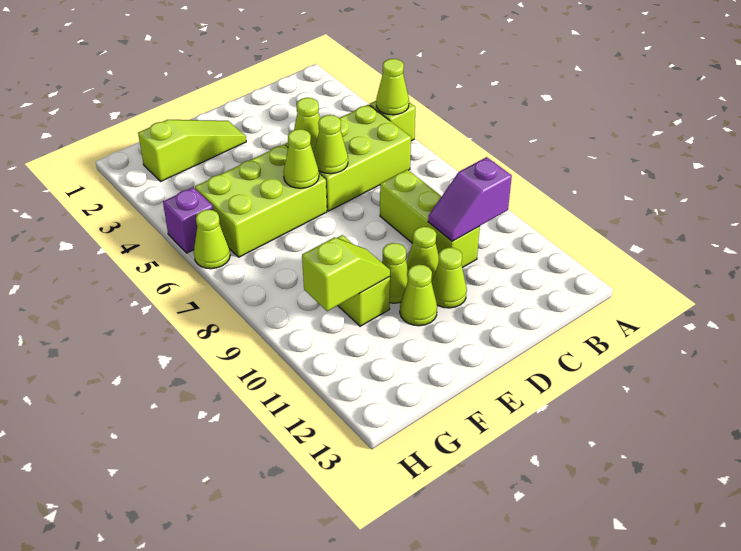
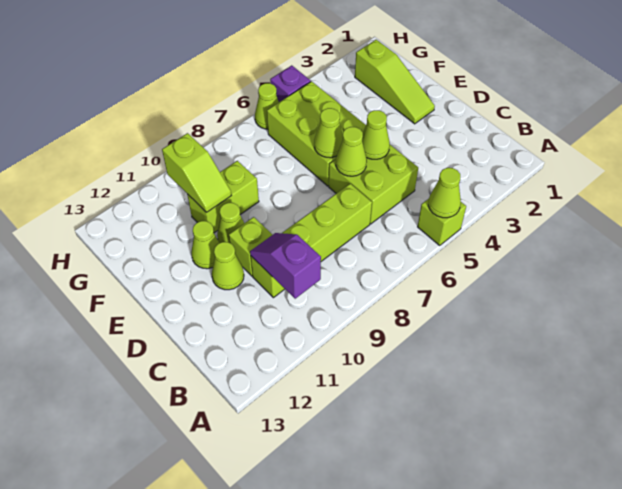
lime 2x3 brick [286,105,411,211] -> lime 2x2 brick [329,145,418,224]
lime 1x3 brick [380,170,480,268] -> lime 1x4 brick [251,184,372,298]
lime 1x1 cone [406,227,439,282] -> lime 1x1 brick [229,217,273,276]

